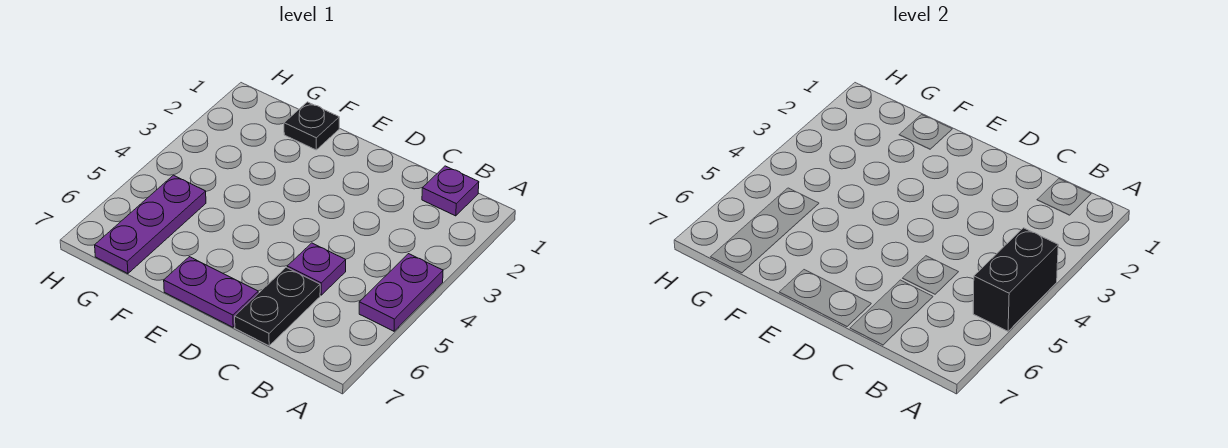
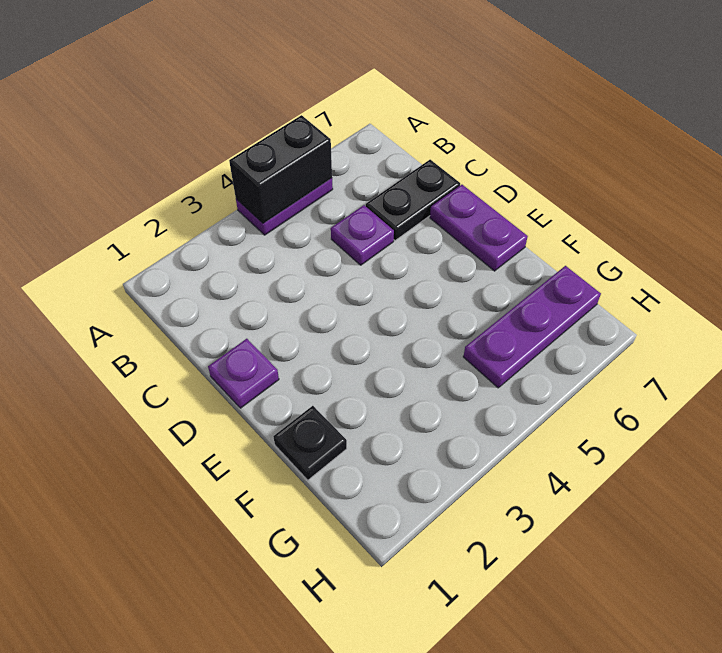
purple 1x1 plate [422,166,479,216] -> purple 1x1 plate moved to [208,339,279,408]

